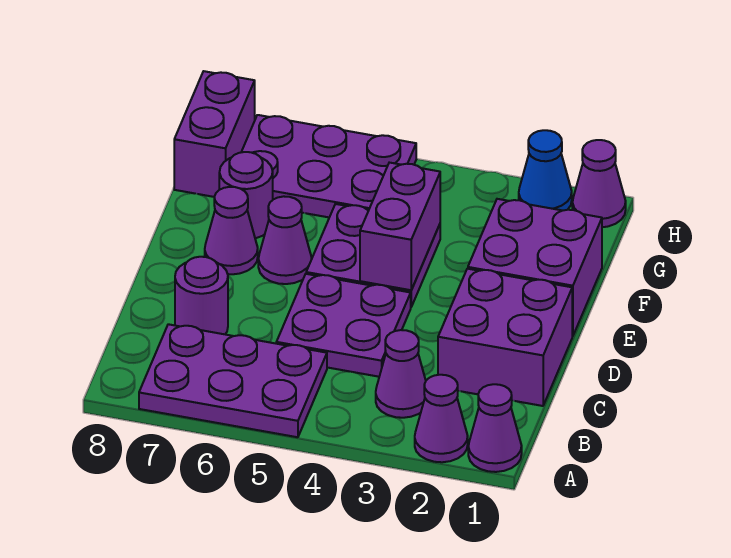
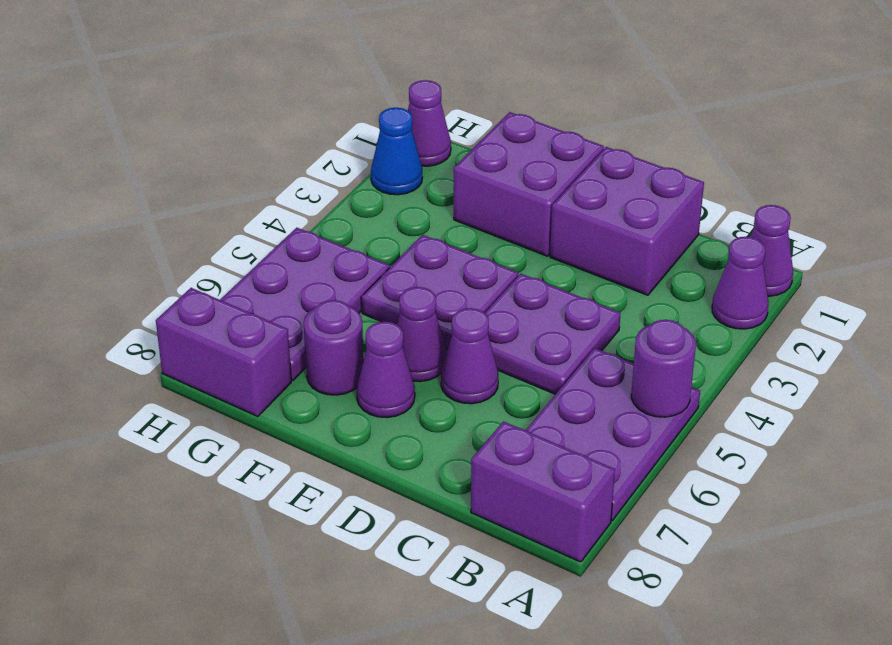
purple 1x1 cone [376,330,426,418] -> purple 1x1 cone moved to [441,308,498,404]
purple 1x1 round brick [175,257,228,334] -> purple 1x1 round brick moved to [631,320,696,417]
purple 1x2 brick [360,163,440,290] -> purple 1x2 brick moved to [471,421,615,562]

